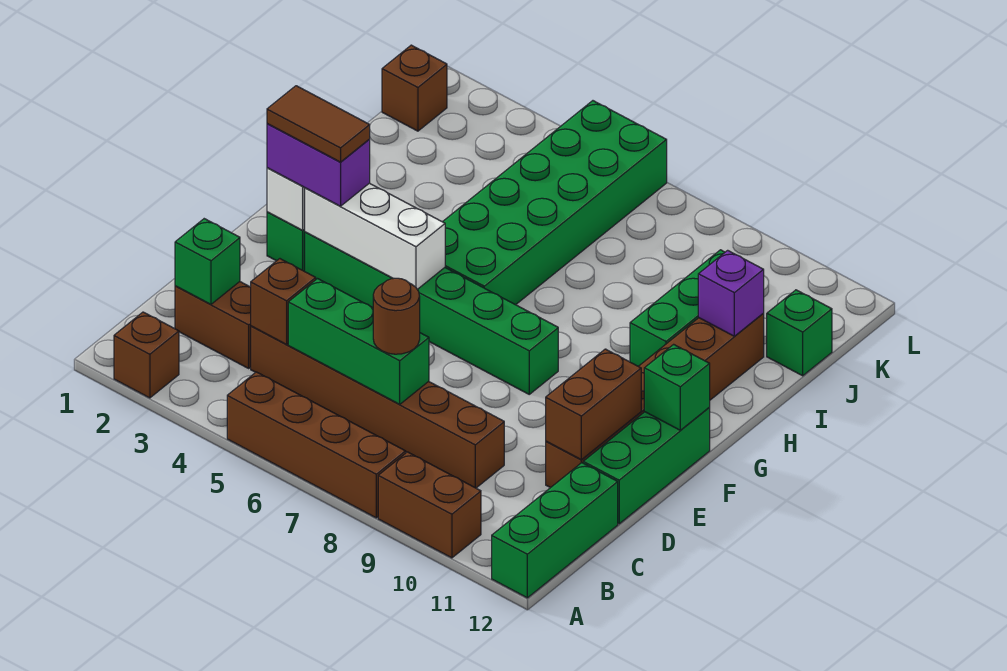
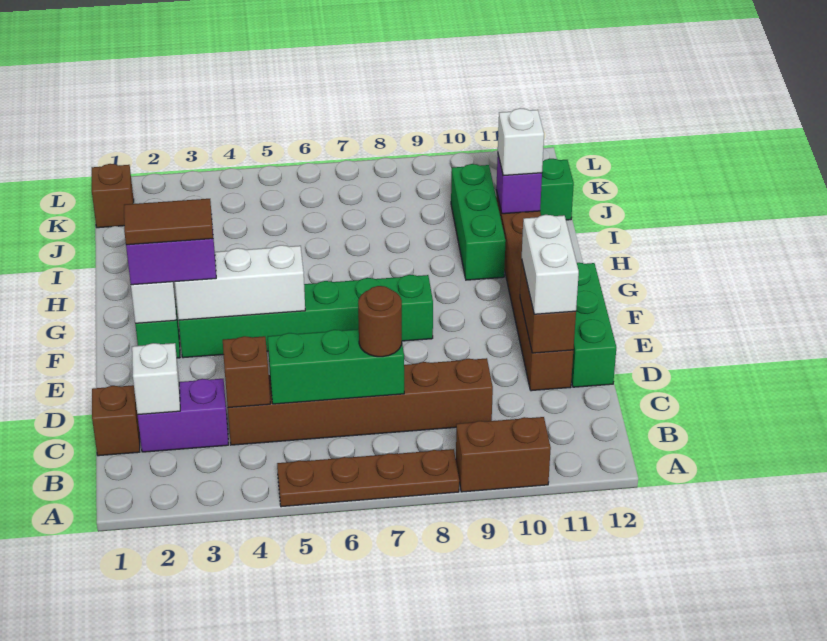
brown 1x1 brick [114,312,179,398] -> brown 1x1 brick moved to [92,385,140,456]
brown 1x4 brick [227,372,406,518] -> brown 1x4 plate [277,449,459,507]
green 1x3 brick [492,463,618,598] -> none
brown 1x2 brick [175,282,251,368] -> purple 1x2 brick [138,379,229,452]
green 1x1 brick [175,219,240,305] -> white 1x1 brick [132,343,180,415]
none -> white 1x2 brick [522,215,579,314]
green 1x1 brick [644,344,710,430] -> none
green 2x6 brick [443,101,667,305] -> none
none -> white 1x1 brick [498,108,544,176]

